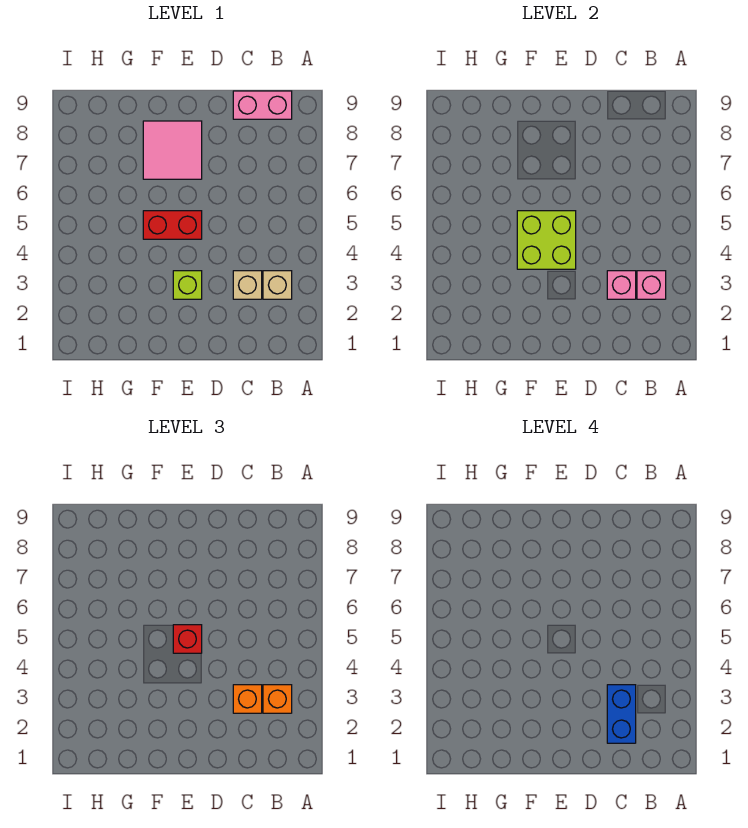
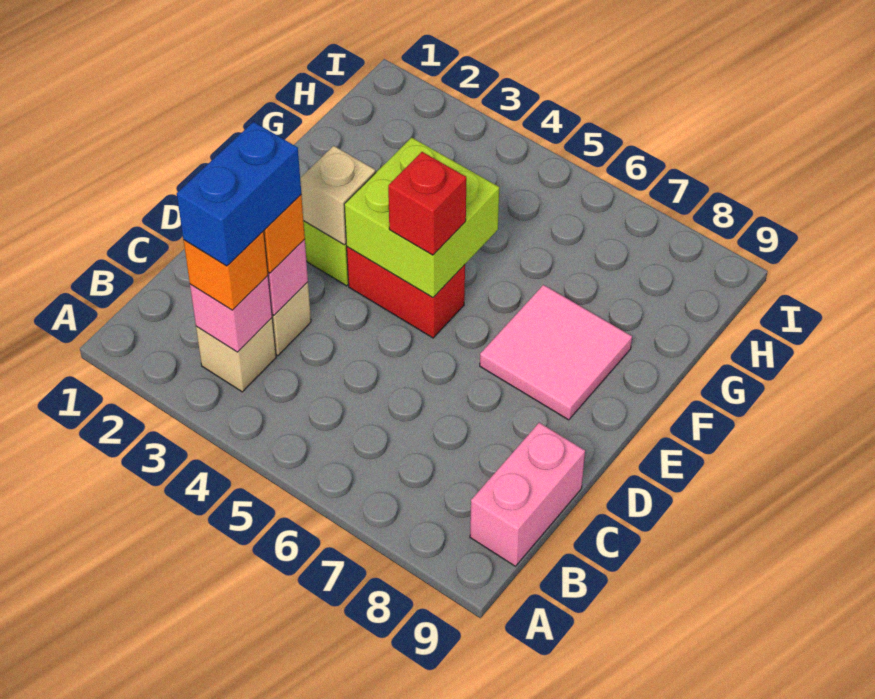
blue 1x2 brick [607,685,636,743] -> blue 1x2 brick turned to [177,122,301,266]
none -> tan 1x1 brick [300,146,376,245]
red 1x2 brick [143,211,202,239] -> red 1x2 brick turned to [347,247,465,338]

